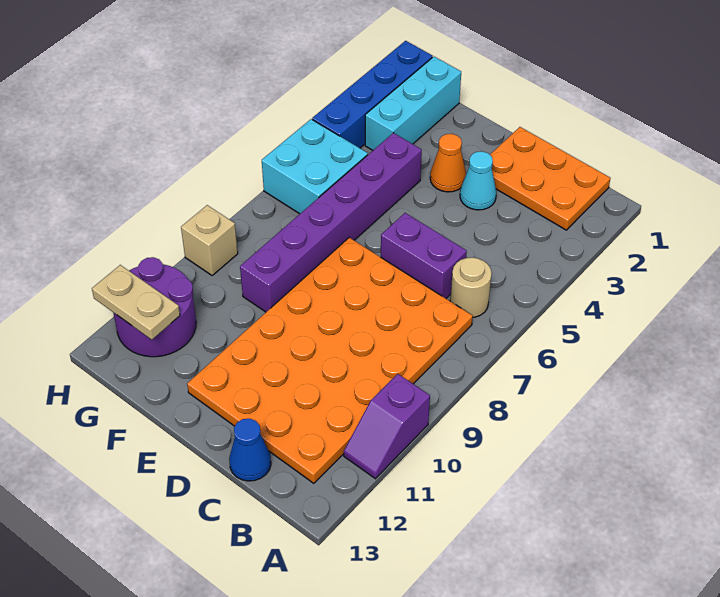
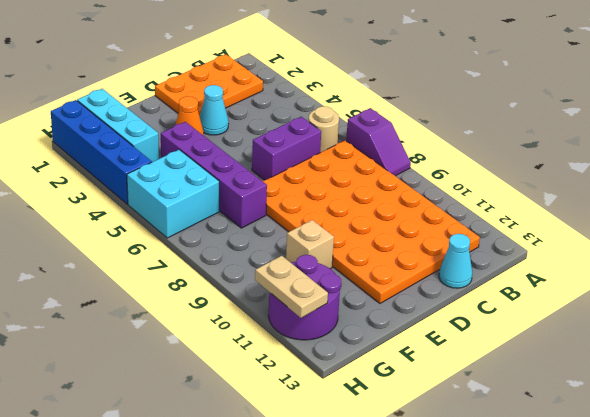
purple 1x2 slope [344,374,430,479] -> purple 1x2 slope moved to [346,108,411,176]
blue 1x1 cone [229,419,271,481] -> cyan 1x1 cone [439,234,472,288]
purple 1x6 brick [240,133,422,312] -> purple 1x4 brick [161,122,267,228]
tan 1x2 plate [92,265,180,340] -> tan 1x2 plate turned to [255,256,328,318]
tan 1x1 brick [181,205,238,275] -> tan 1x1 brick moved to [286,220,334,269]

